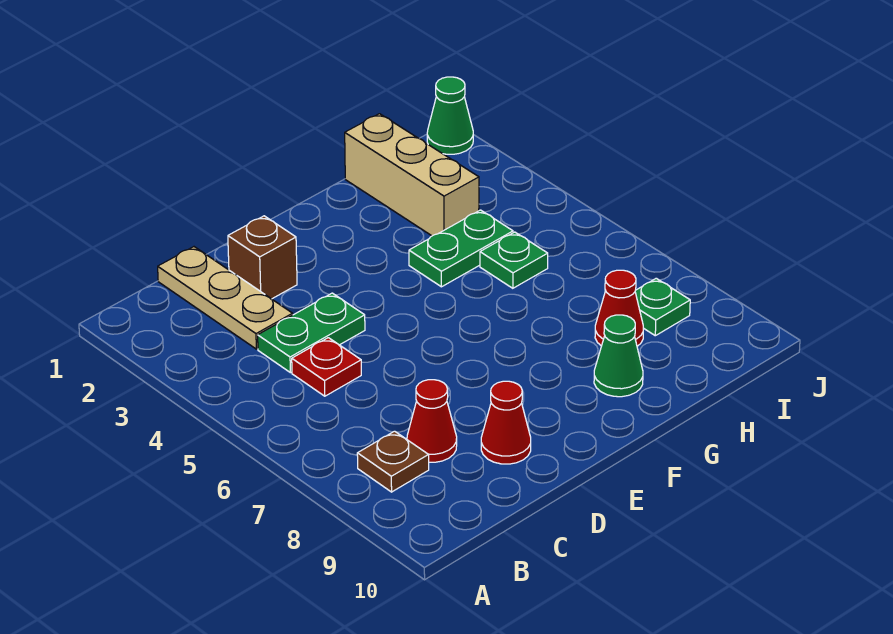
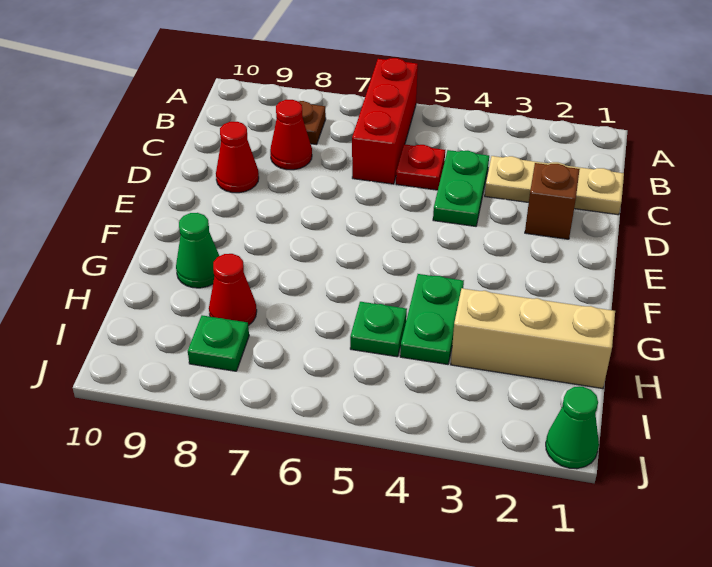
none -> red 1x3 brick [352,58,418,184]

